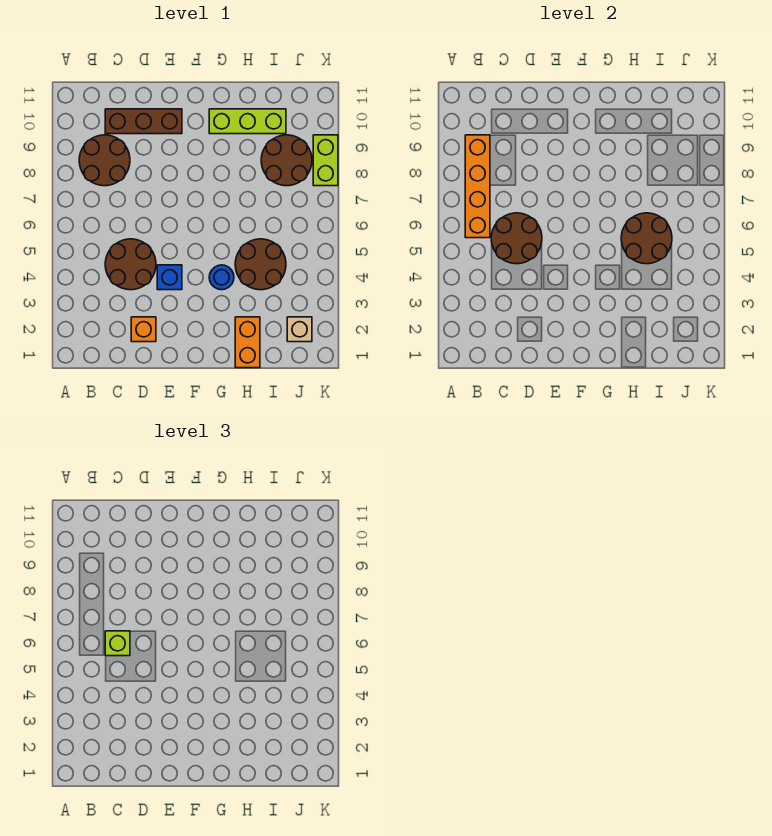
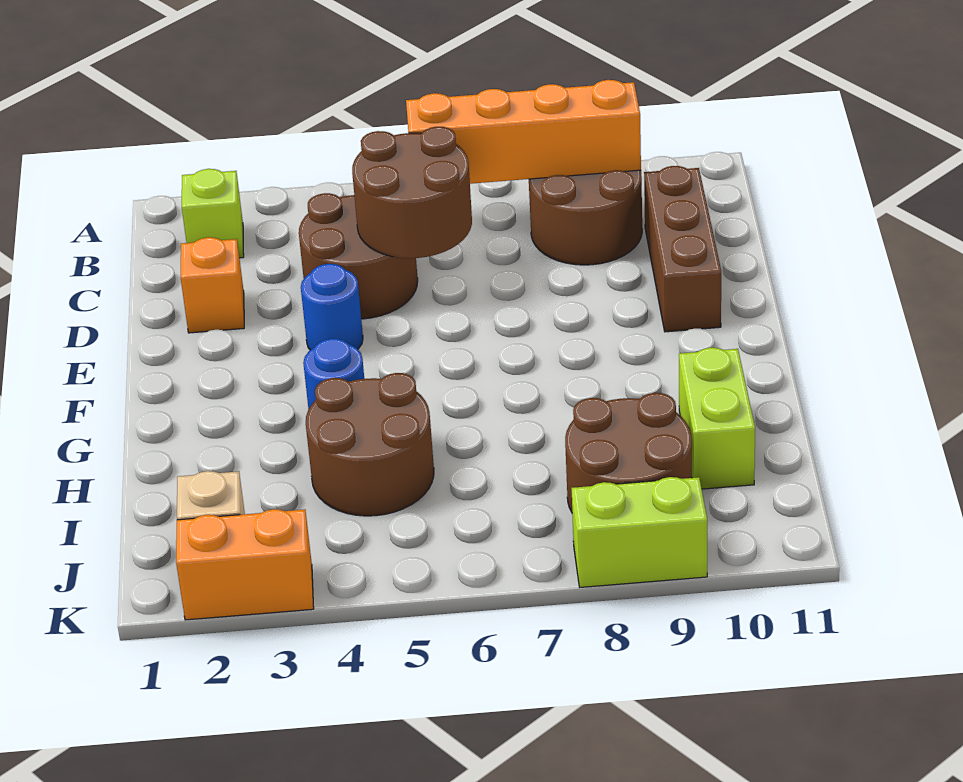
lime 1x1 brick [105,631,130,656] -> lime 1x1 brick moved to [182,169,244,258]
blue 1x1 brick [157,265,182,290] -> blue 1x1 round brick [301,264,363,350]
lime 1x3 brick [209,109,286,134] -> lime 1x2 brick [679,348,755,489]
orange 1x2 brick [235,317,260,368] -> orange 1x2 brick moved to [176,509,314,620]
brown 2x2 round brick [621,213,672,264] -> none

